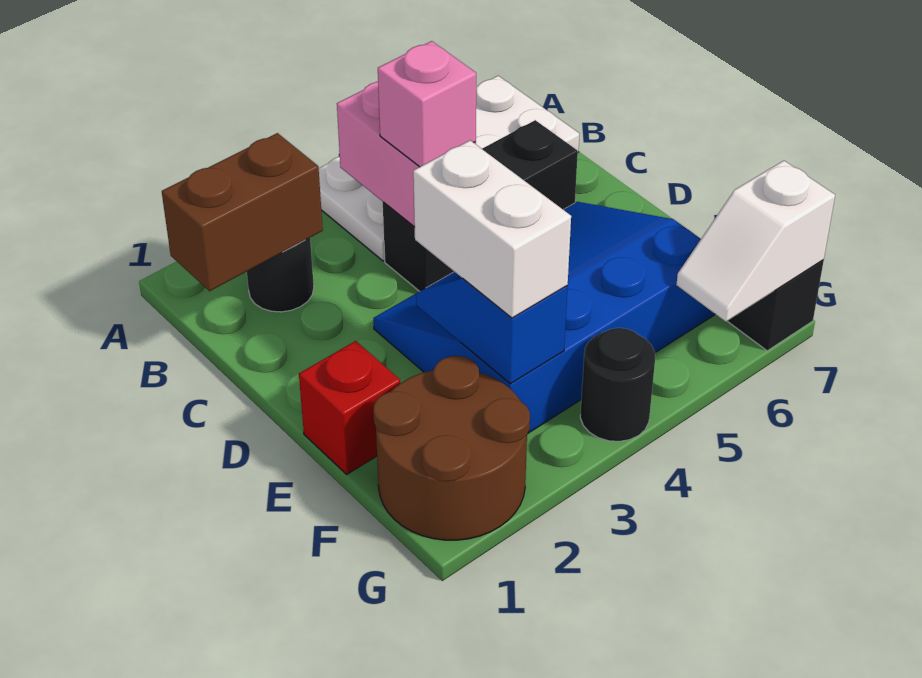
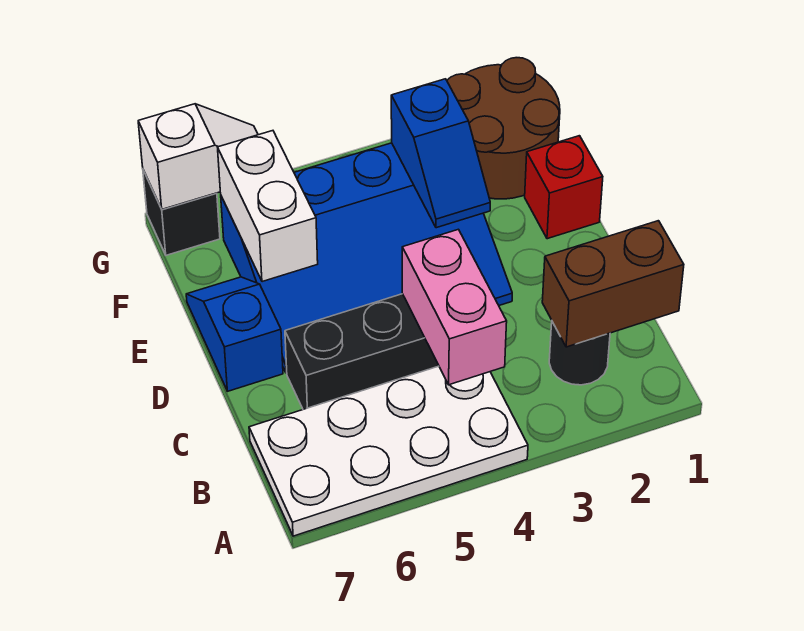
pink 1x1 brick [378,41,476,167] -> none
none -> blue 1x2 slope [186,277,283,391]
white 1x2 brick [413,140,571,318] -> white 1x2 brick moved to [218,131,318,282]
black 1x1 round brick [580,328,655,441] -> none

